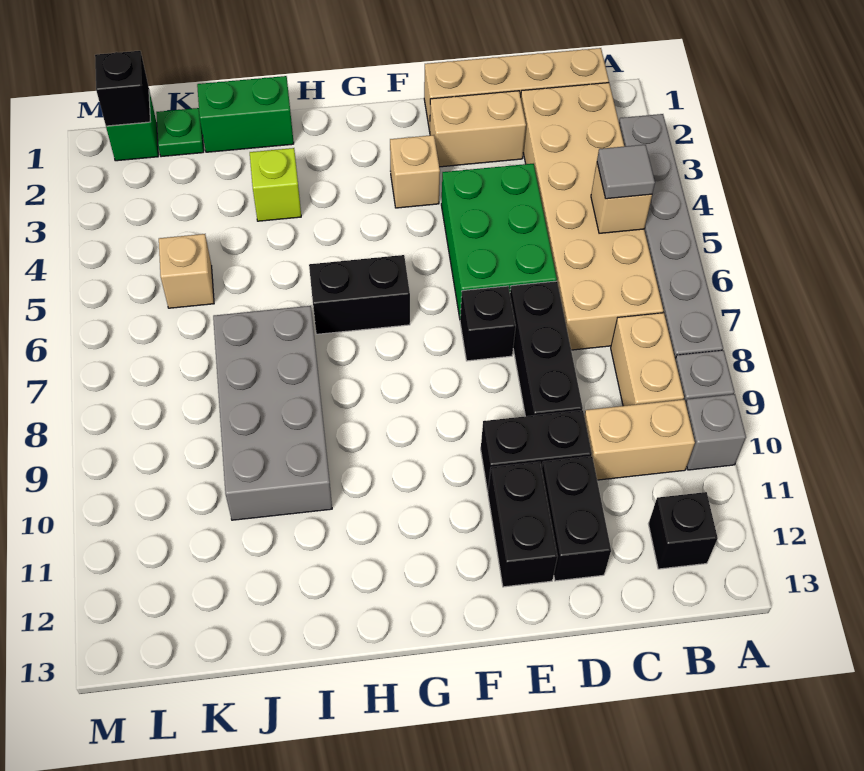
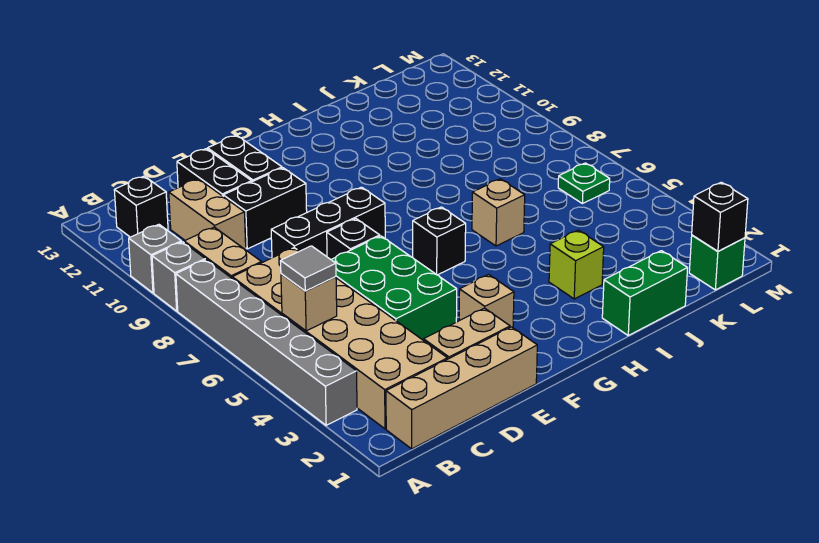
tan 1x2 brick [584,400,695,480] -> tan 1x2 brick turned to [169,179,246,250]
black 1x3 brick [510,281,583,416] -> black 1x3 brick turned to [271,187,385,258]
black 1x2 brick [309,255,410,334] -> black 1x1 brick [413,207,466,275]
grey 2x4 brick [213,306,332,520] -> none
green 1x1 plate [156,108,204,157] -> green 1x1 plate moved to [558,163,610,204]
tan 1x1 brick [159,234,214,308] -> tan 1x1 brick moved to [472,179,525,246]

